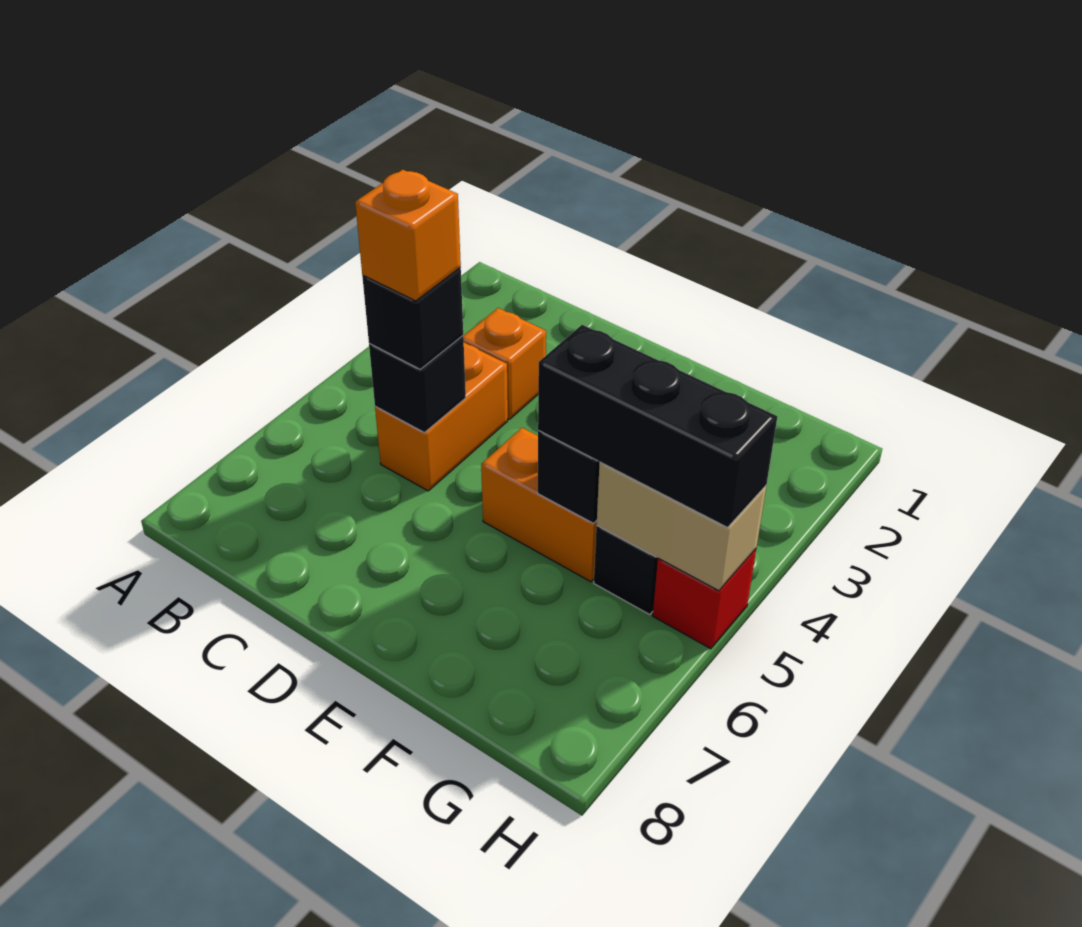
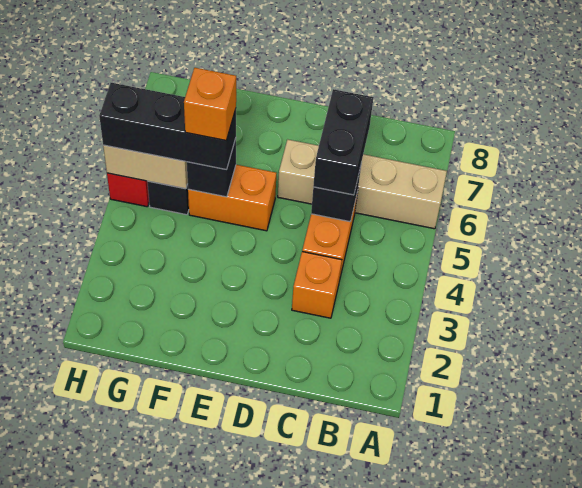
none -> tan 1x4 brick [278,139,447,229]
black 1x1 brick [362,268,463,369] -> black 1x2 brick [313,89,374,195]
orange 1x1 brick [355,170,461,301] -> orange 1x1 brick moved to [184,68,236,140]

